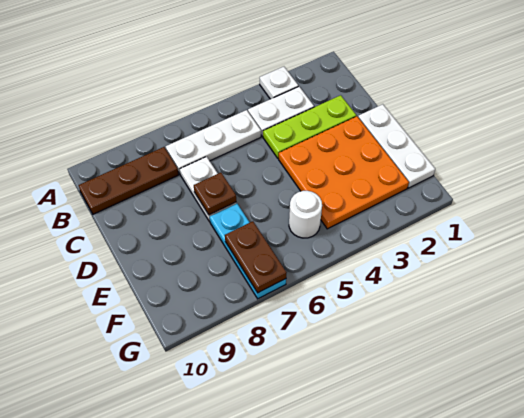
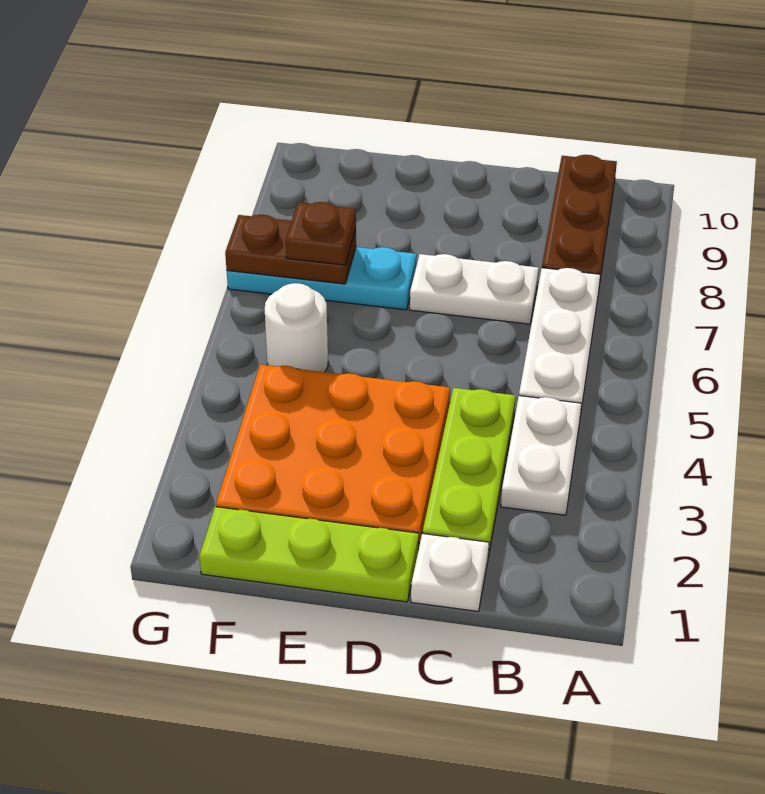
white 1x1 plate [260,67,298,99] -> white 1x1 plate moved to [411,533,489,611]
white 1x3 plate [358,104,435,188] -> lime 1x3 plate [199,507,419,602]
brown 1x1 plate [194,173,236,215] -> brown 1x1 plate moved to [286,202,356,265]

